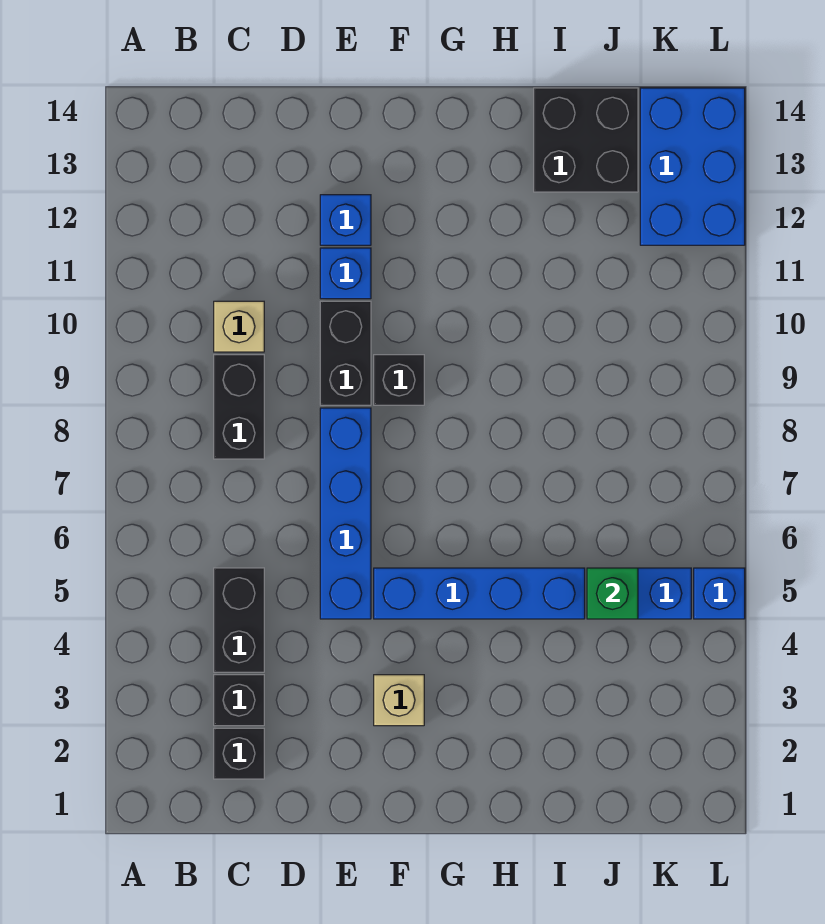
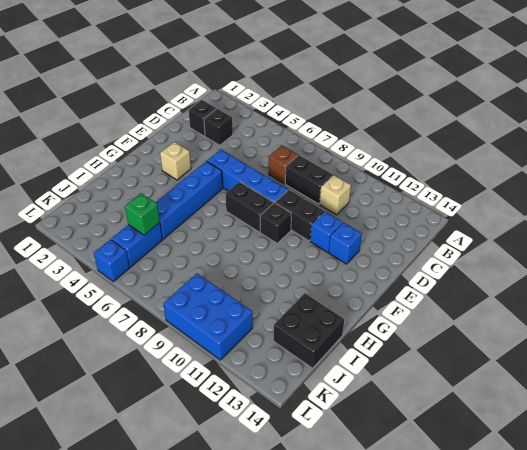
black 1x2 brick [214,568,264,672] -> black 1x2 brick moved to [226,182,274,232]
none -> brown 1x1 brick [269,145,298,184]
blue 2x3 brick [640,88,745,245] -> blue 2x3 brick moved to [163,273,253,360]

